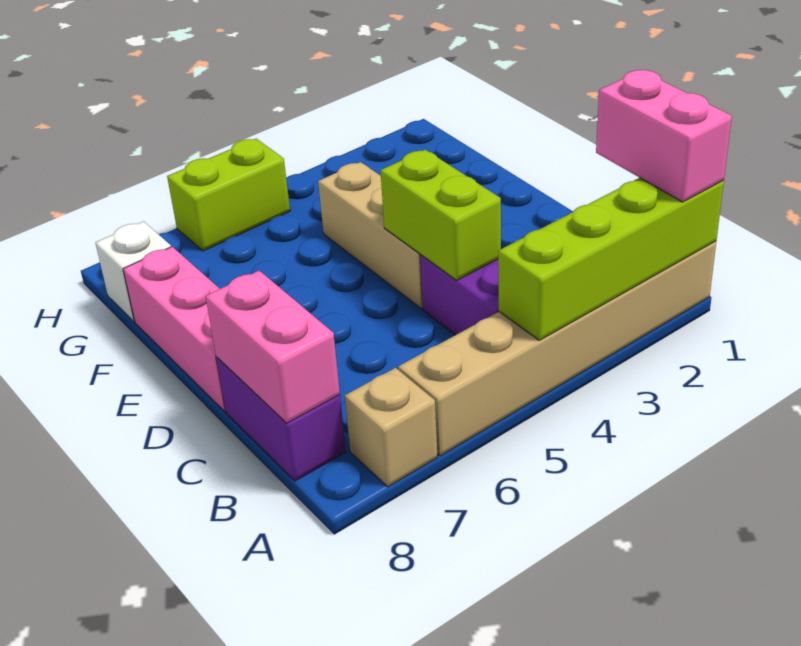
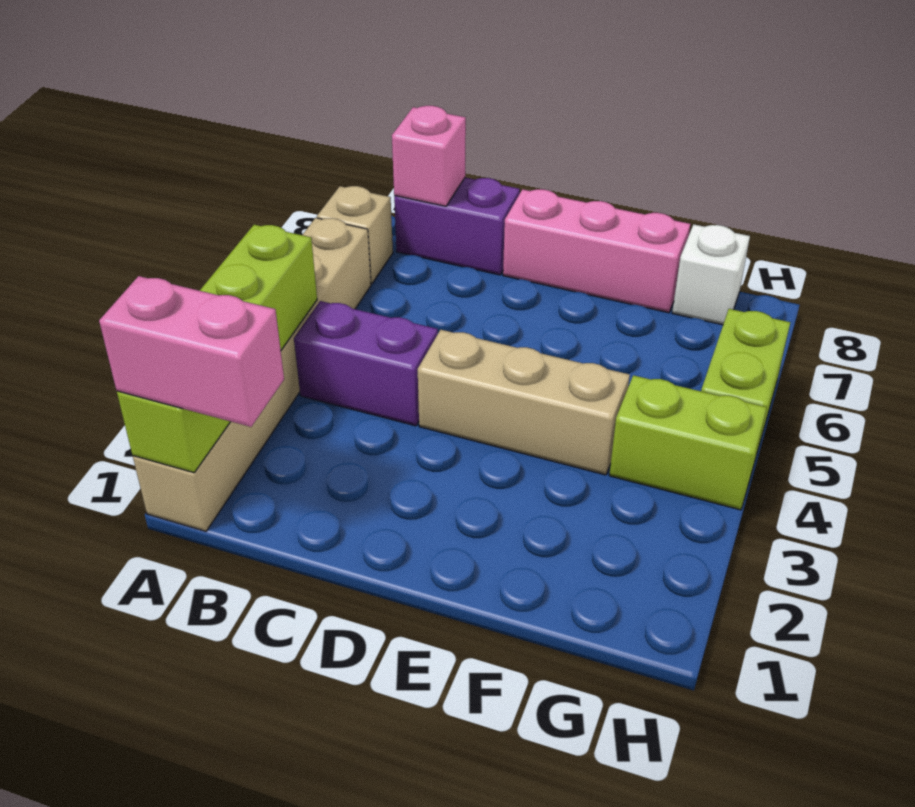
pink 1x2 brick [205,271,340,423] -> pink 1x1 brick [392,106,466,206]
lime 1x2 brick [380,150,501,280] -> lime 1x2 brick moved to [609,375,767,510]

